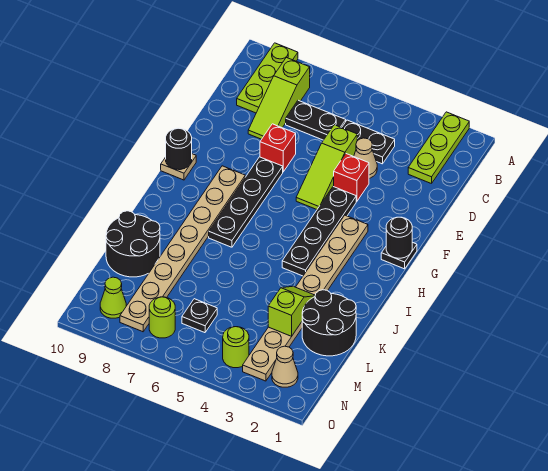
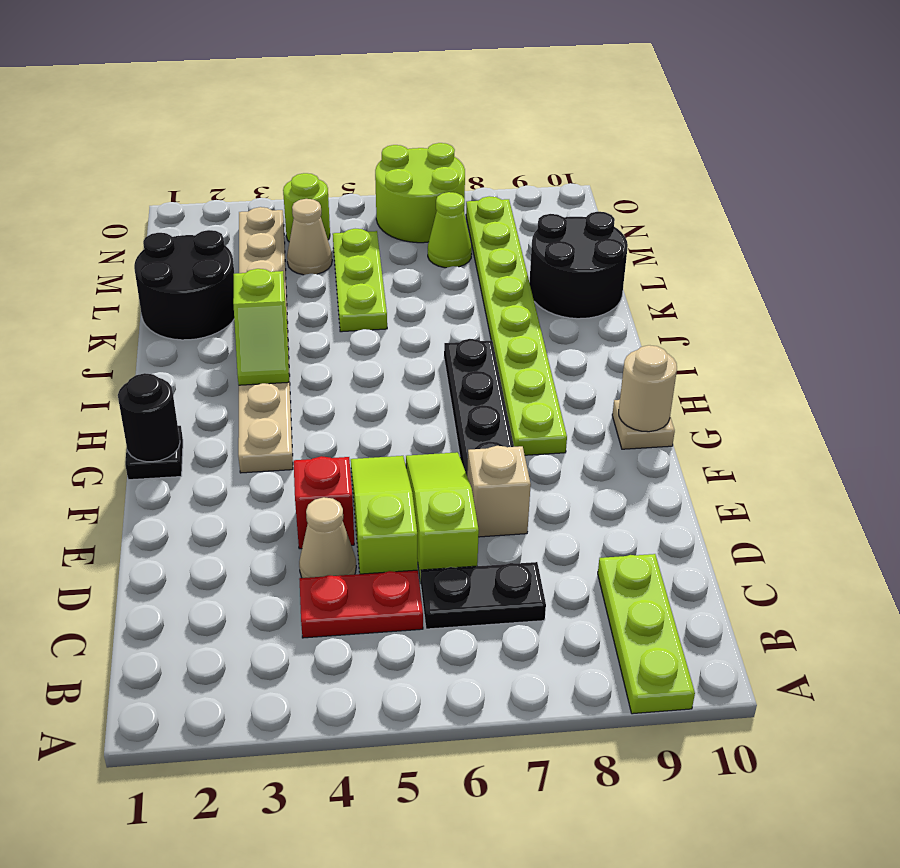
lime 1x3 plate [408,112,469,184] -> lime 1x3 plate moved to [333,229,387,332]
lime 1x3 slope [248,57,310,139] -> lime 1x3 slope moved to [406,452,479,583]
black 1x2 plate [342,120,395,164] -> red 1x2 plate [299,570,423,638]
red 1x1 brick [260,124,296,172] -> tan 1x1 brick [467,446,531,537]
black 1x4 plate [282,186,356,276] -> none
tan 1x8 plate [120,166,245,332] -> lime 1x8 plate [466,196,567,455]
black 1x1 round brick [166,128,192,170] -> tan 1x1 round brick [619,345,677,432]
lime 1x2 slope [268,286,315,336] -> lime 1x2 slope moved to [233,269,289,385]
black 1x1 plate [182,299,217,333] -> none
tan 1x1 cone [272,346,298,387] -> tan 1x1 cone moved to [287,199,332,275]
lime 1x1 round brick [149,297,175,338] -> lime 2x2 round brick [375,143,465,243]
lime 1x1 cone [100,277,126,318] -> lime 1x1 cone moved to [428,192,472,268]

